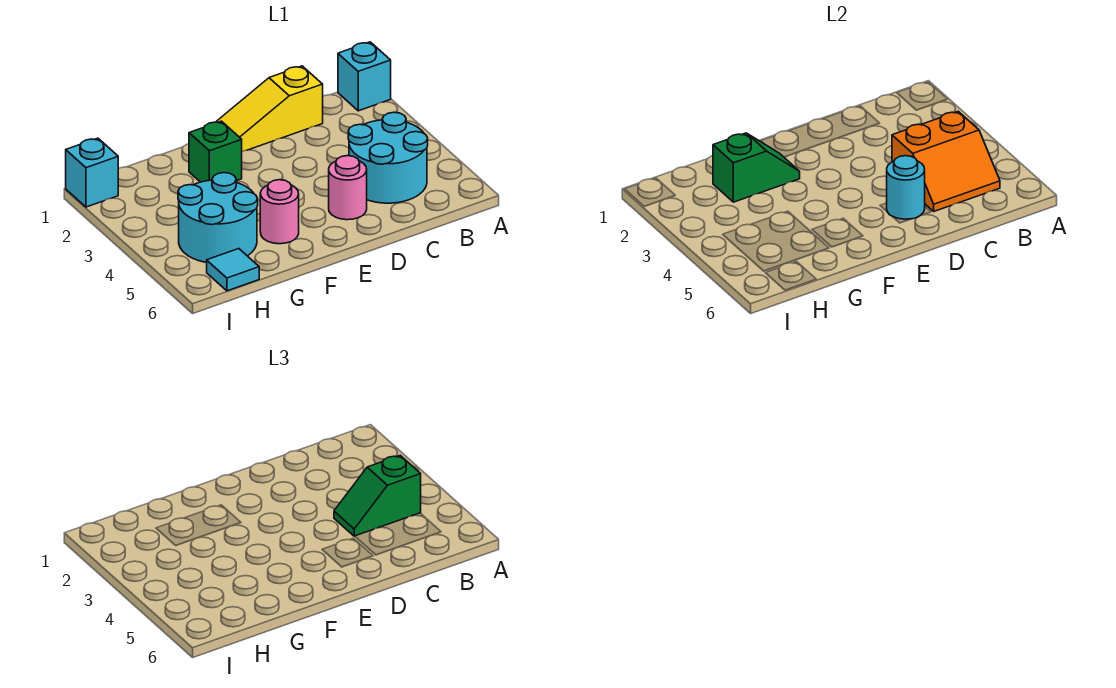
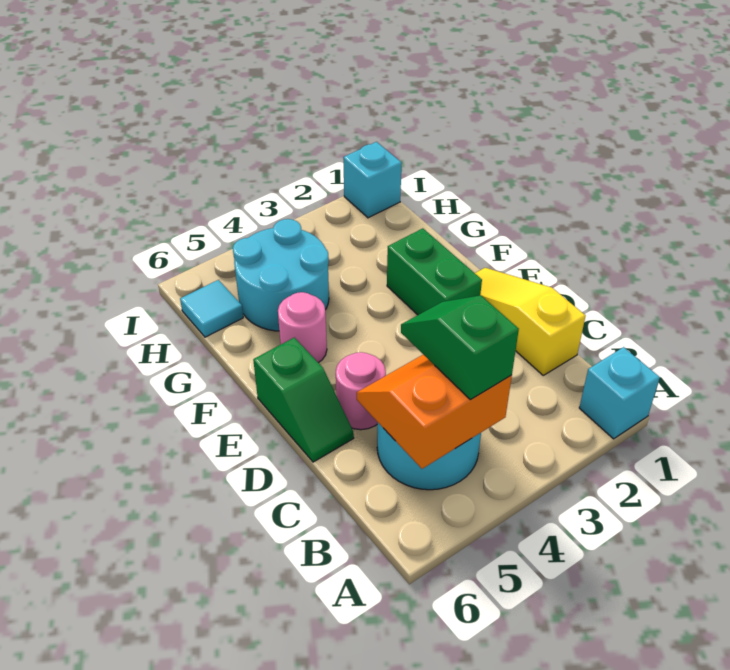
orange 2x2 slope [892,111,1000,211] -> orange 2x2 slope turned to [357,355,512,469]
cyan 1x1 round brick [887,156,925,219] -> none
green 1x1 brick [189,121,242,182] -> green 1x2 brick [387,228,482,315]
green 1x2 slope [713,133,800,202] -> green 1x2 slope moved to [253,338,354,462]

